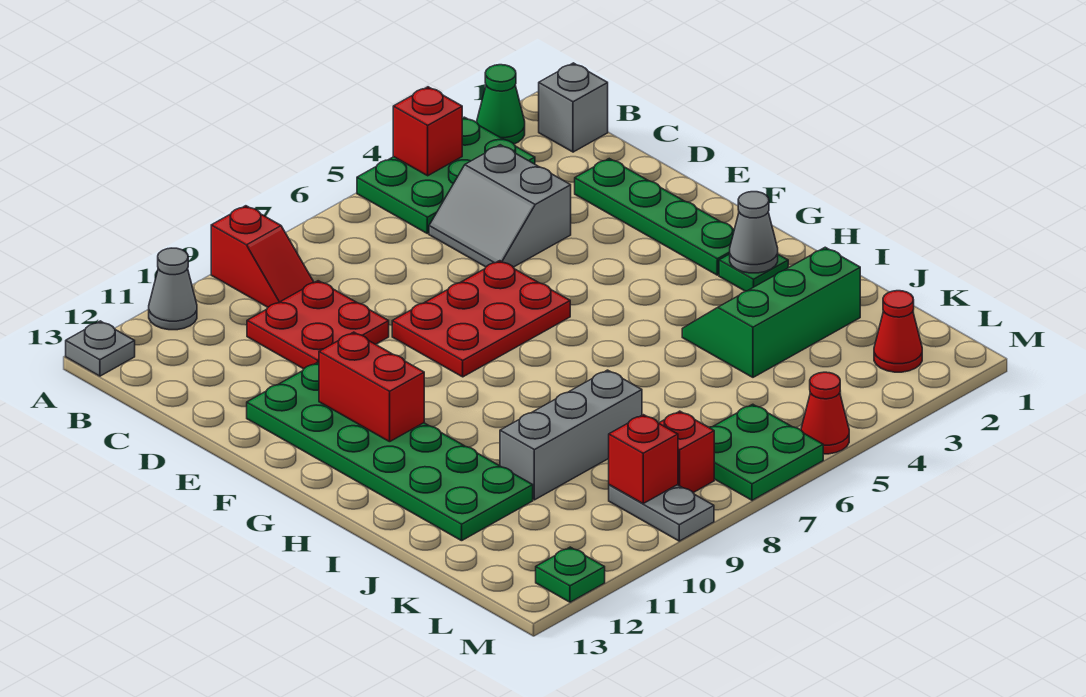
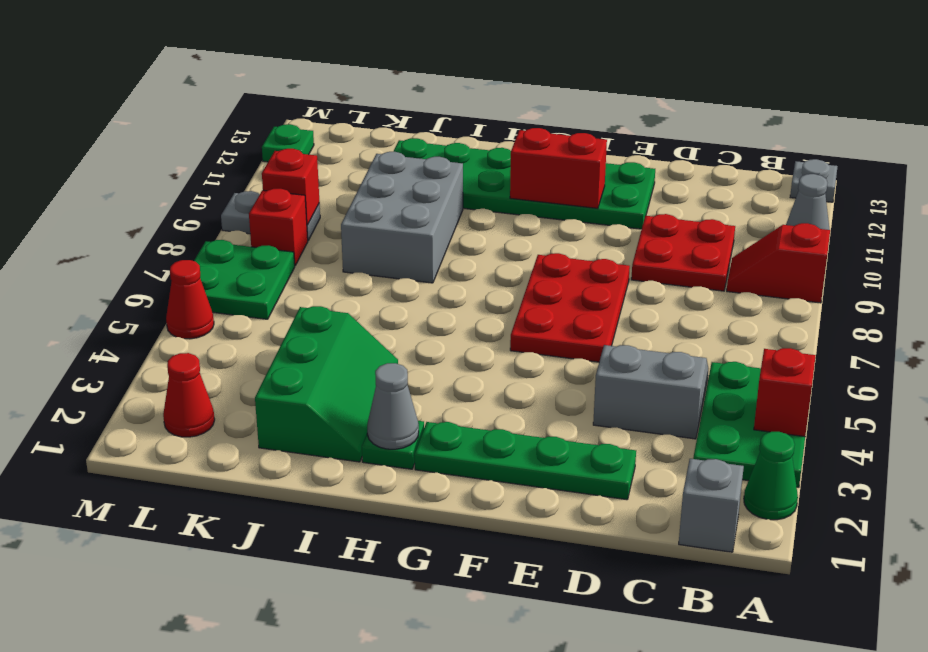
grey 1x3 brick [500,370,642,500] -> grey 2x3 brick [341,152,463,283]

